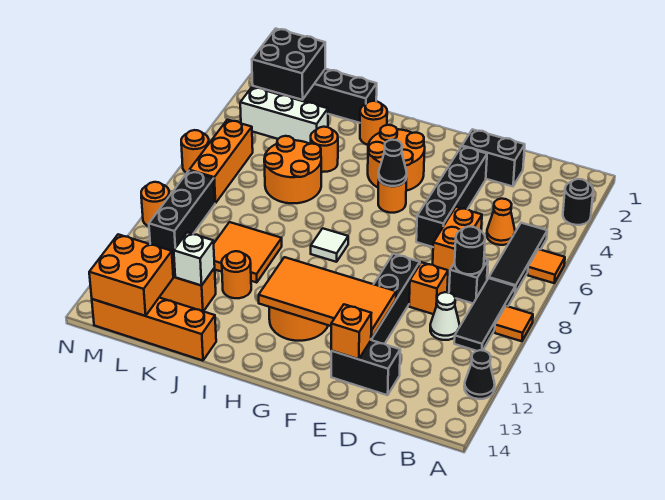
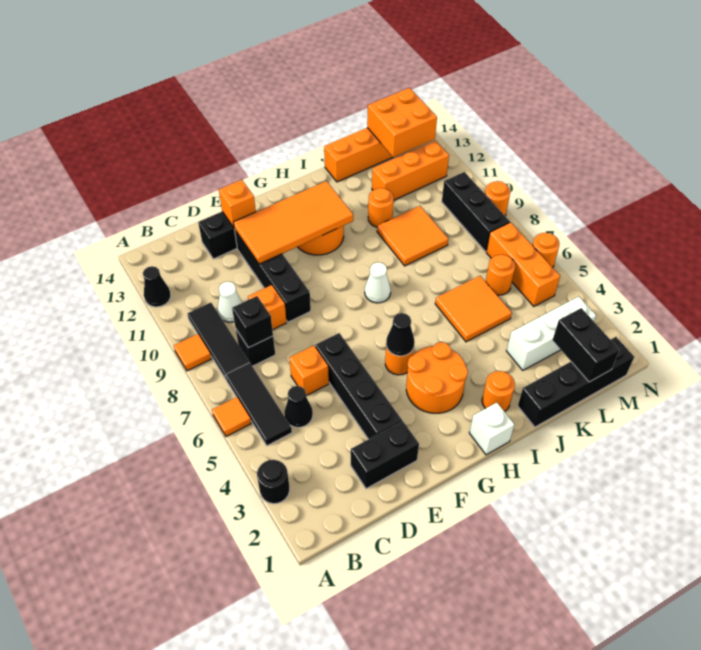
orange 1x1 cone [487,199,515,245] -> black 1x1 cone [284,386,313,427]
black 1x1 round brick [455,227,485,274] -> black 1x1 brick [232,296,273,348]
orange 1x2 brick [433,207,482,274] -> orange 1x1 brick [289,346,329,396]
white 1x1 tile [311,228,348,262] -> white 1x1 cone [365,262,391,303]
orange 1x1 round brick [311,127,338,172] -> orange 1x1 round brick moved to [486,255,515,295]
orange 2x2 round brick [264,136,321,203] -> orange 2x2 tile [435,276,512,342]
white 1x1 brick [174,232,215,286] -> white 1x1 brick moved to [469,403,514,455]
black 2x2 brick [252,29,325,100] -> black 1x2 brick [553,308,620,382]

